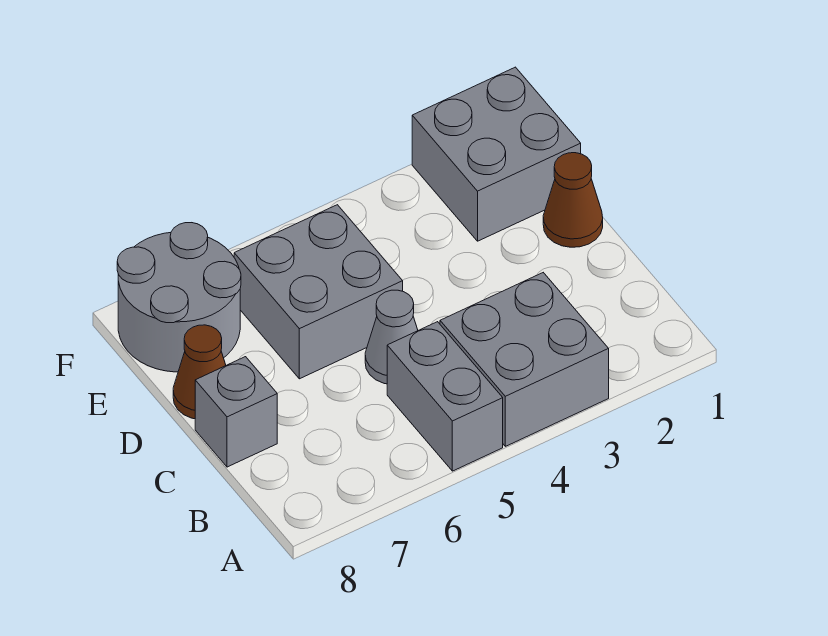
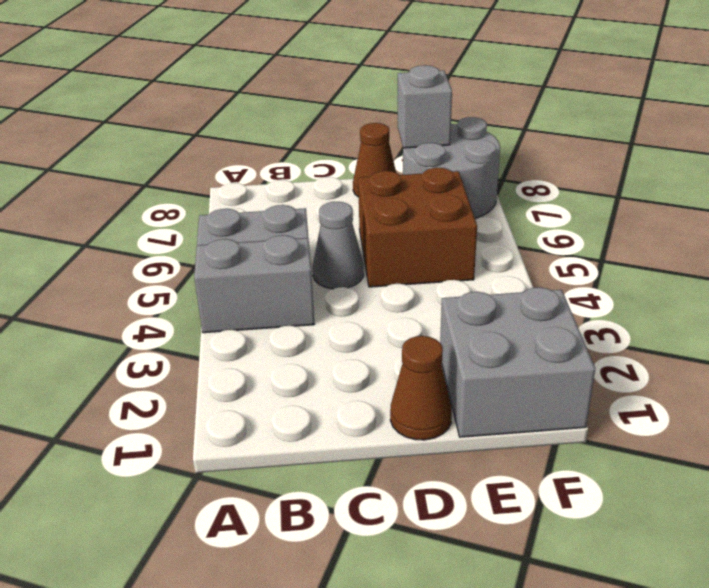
grey 2x2 brick [440,273,609,446] -> grey 1x2 brick [194,235,314,333]
grey 1x1 brick [195,357,277,467] -> grey 1x1 brick moved to [398,65,452,148]
grey 2x2 brick [234,205,403,379] -> brown 2x2 brick [358,168,477,287]

